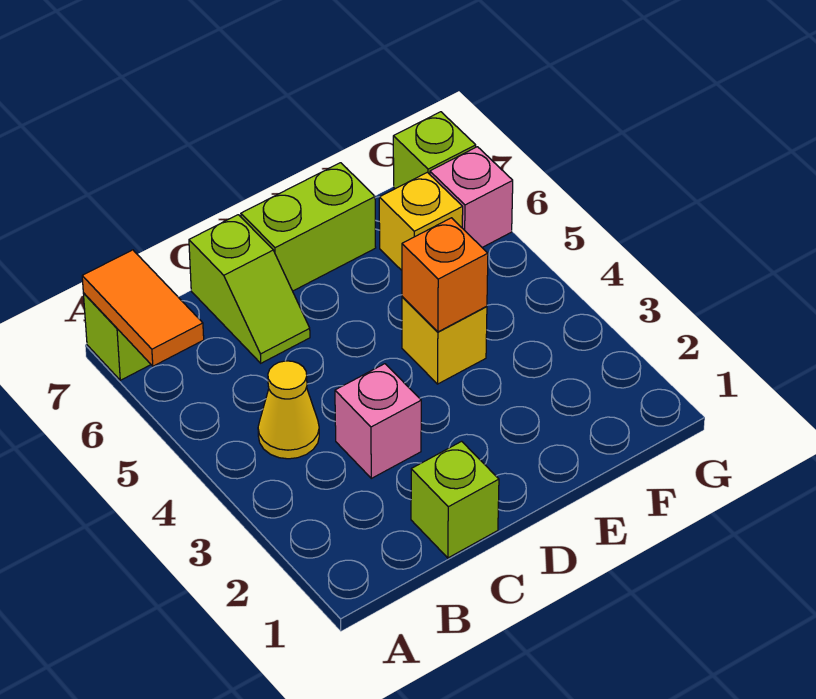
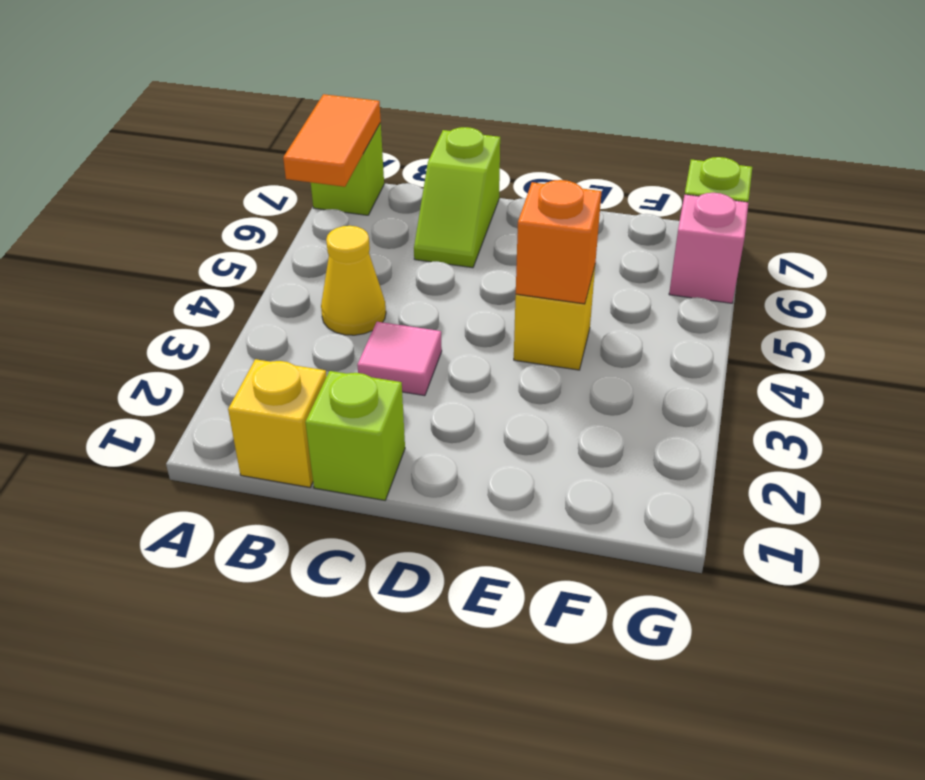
pink 1x1 brick [335,364,421,478] -> pink 1x1 tile [357,322,442,396]
lime 1x2 brick [241,163,376,291] -> none
yellow 1x1 brick [379,172,463,270] -> yellow 1x1 brick moved to [228,359,327,487]

